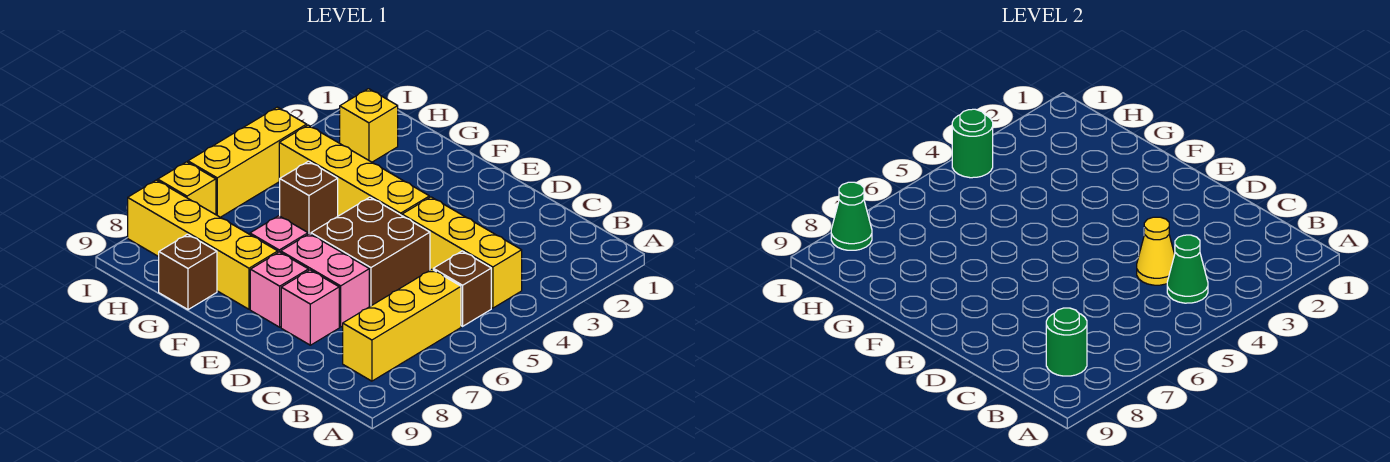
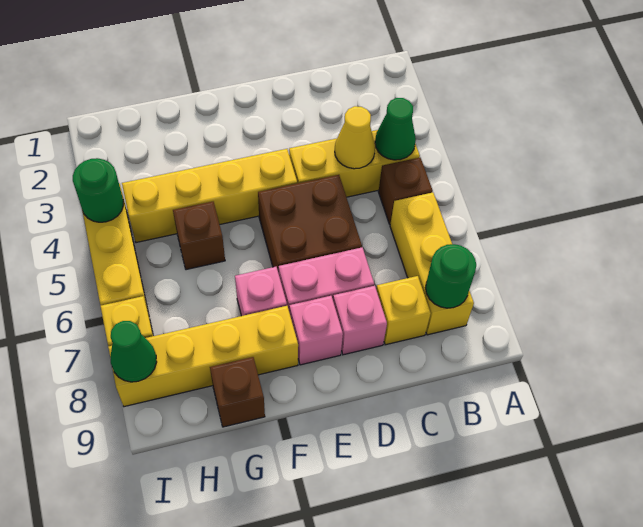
yellow 1x1 brick [340,89,398,162] -> yellow 1x1 brick moved to [376,276,431,345]

